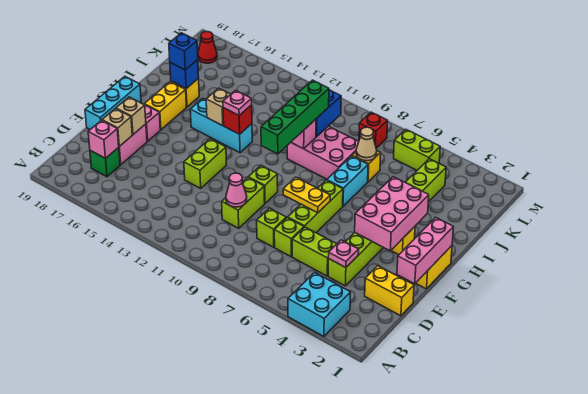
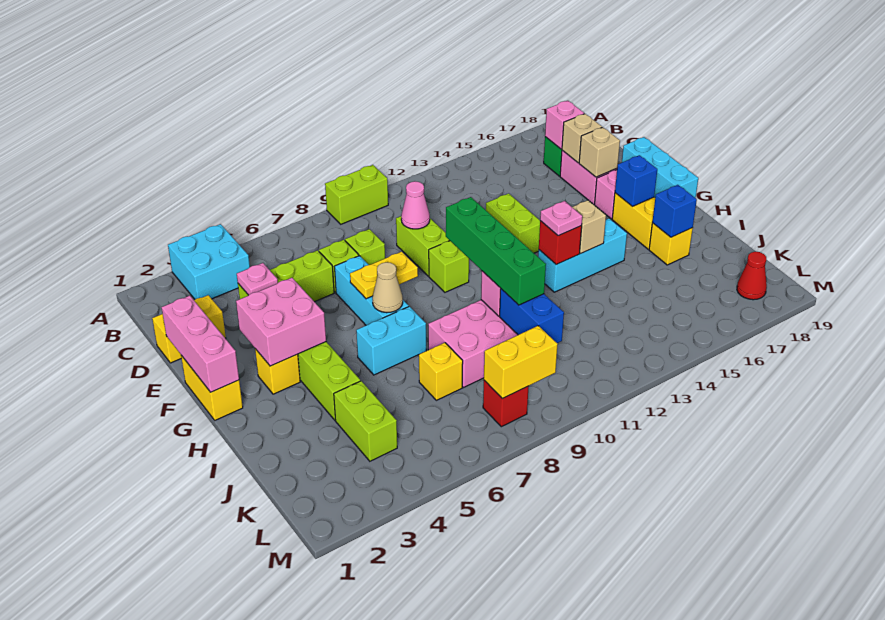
lime 1x3 brick [288,180,343,233] -> cyan 1x3 brick [334,256,409,325]
pink 2x3 brick [355,177,429,251] -> pink 2x2 brick [236,278,326,366]
cyan 1x2 brick [327,156,368,206] -> cyan 1x2 brick turned to [356,306,426,375]
blue 1x1 brick [169,33,198,70] -> blue 1x1 brick moved to [615,155,657,206]
tan 1x1 cone [356,127,377,161] -> tan 1x1 cone moved to [372,262,403,313]
lime 1x2 brick [394,130,440,170] -> lime 1x2 brick moved to [325,165,388,224]
none -> yellow 1x2 brick [484,326,558,399]

